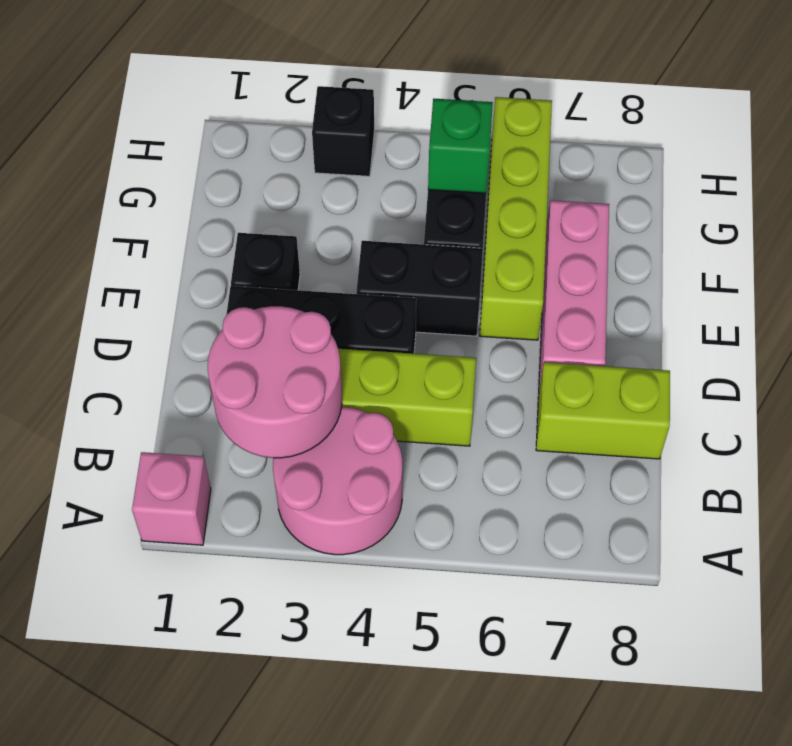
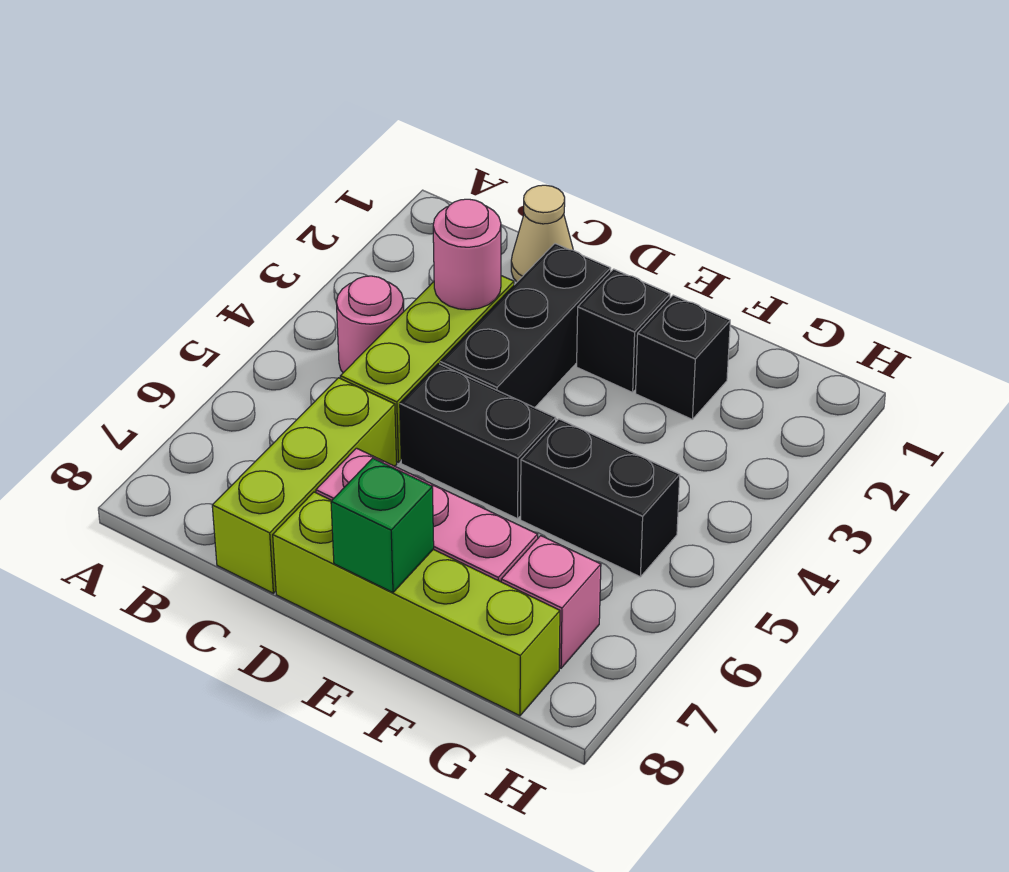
pink 1x1 brick [132,452,211,545] -> pink 1x1 brick moved to [501,536,601,668]
pink 2x2 round brick [273,407,402,555] -> pink 1x1 round brick [336,276,404,373]
pink 2x2 round brick [208,306,342,458] -> pink 1x1 round brick [433,199,501,310]
none -> tan 1x1 cone [511,185,573,282]
lime 1x2 brick [536,362,670,459] -> lime 1x3 brick [212,378,397,593]
black 1x2 brick [356,241,483,336] -> black 1x2 brick turned to [400,364,556,519]
lime 1x4 brick [480,97,552,340] -> lime 1x4 brick moved to [273,492,560,716]
green 1x1 brick [428,99,493,193] -> green 1x1 brick moved to [331,458,434,593]
black 1x1 brick [312,86,374,176] -> black 1x1 brick moved to [636,295,730,419]

